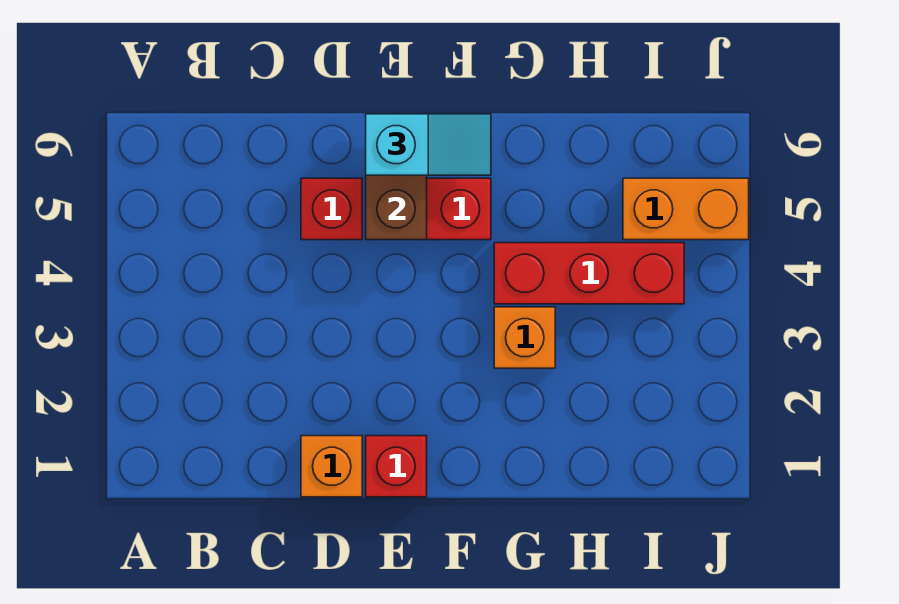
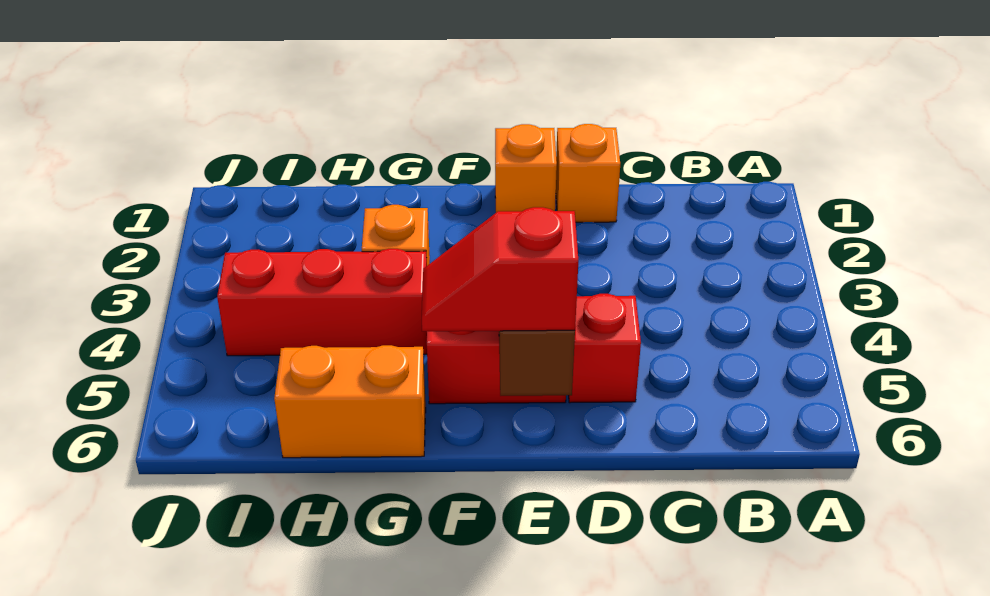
red 1x1 brick [366,436,427,497] -> orange 1x1 brick [495,124,557,212]
cyan 1x2 slope [366,114,491,175] -> red 1x2 slope [422,207,578,331]
orange 1x2 brick [623,178,749,240] -> orange 1x2 brick moved to [274,345,426,458]

